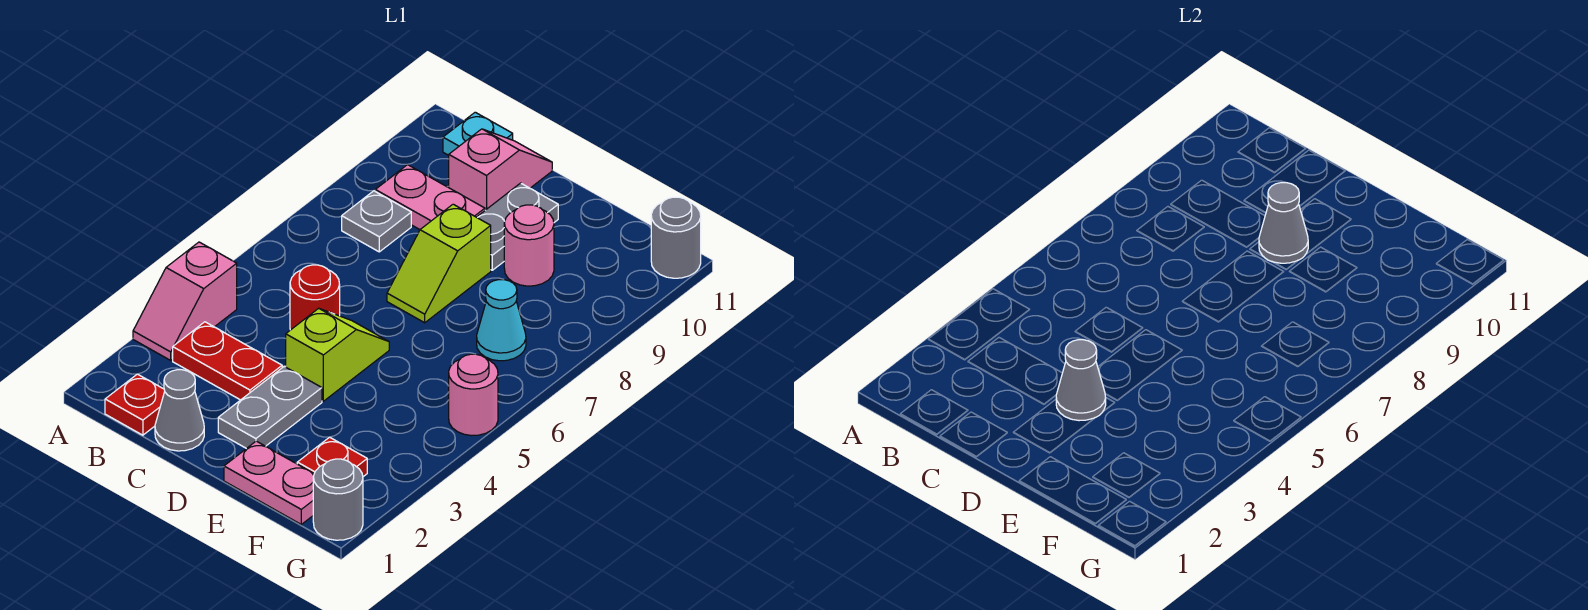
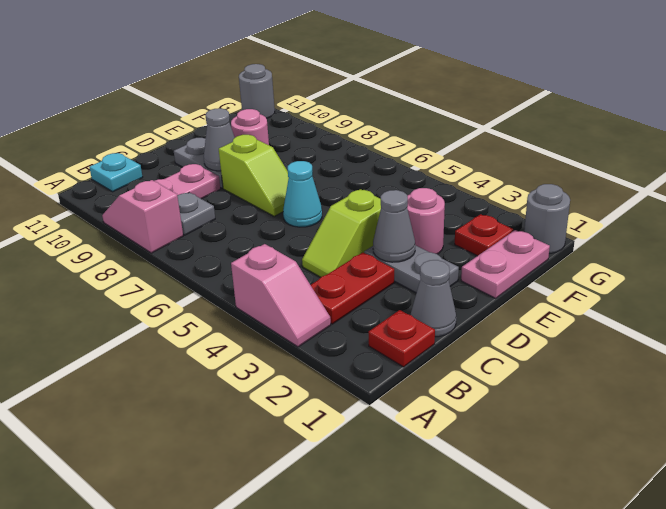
red 1x1 round brick [290,265,340,330] -> none
pink 1x2 slope [449,129,552,210] -> pink 1x2 slope moved to [102,180,183,253]
lime 1x2 slope [286,308,389,401] -> lime 1x2 slope turned to [302,189,381,277]
cyan 1x1 cone [477,280,526,361] -> cyan 1x1 cone moved to [283,161,322,227]
pink 1x1 round brick [449,354,498,436] -> pink 1x1 round brick moved to [407,188,445,254]

